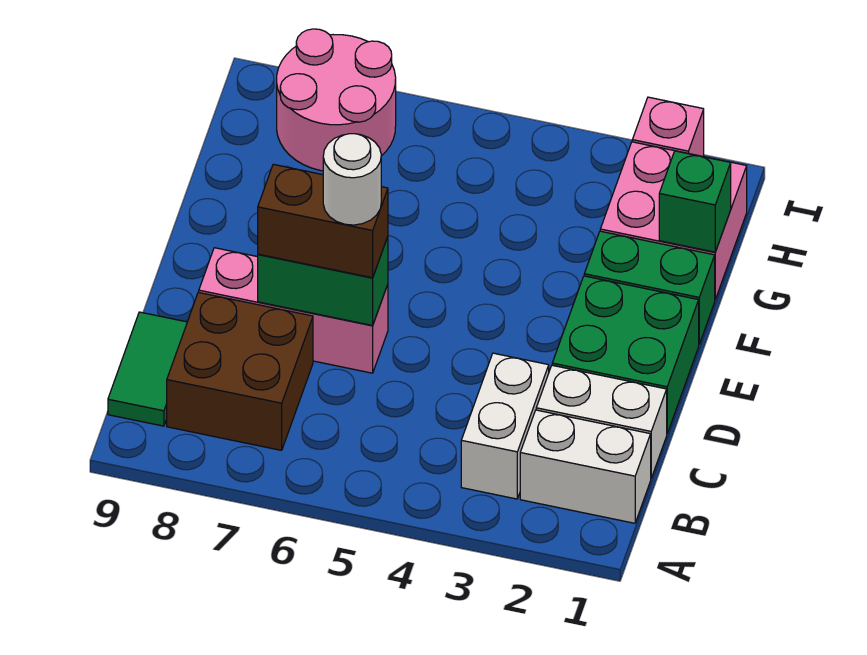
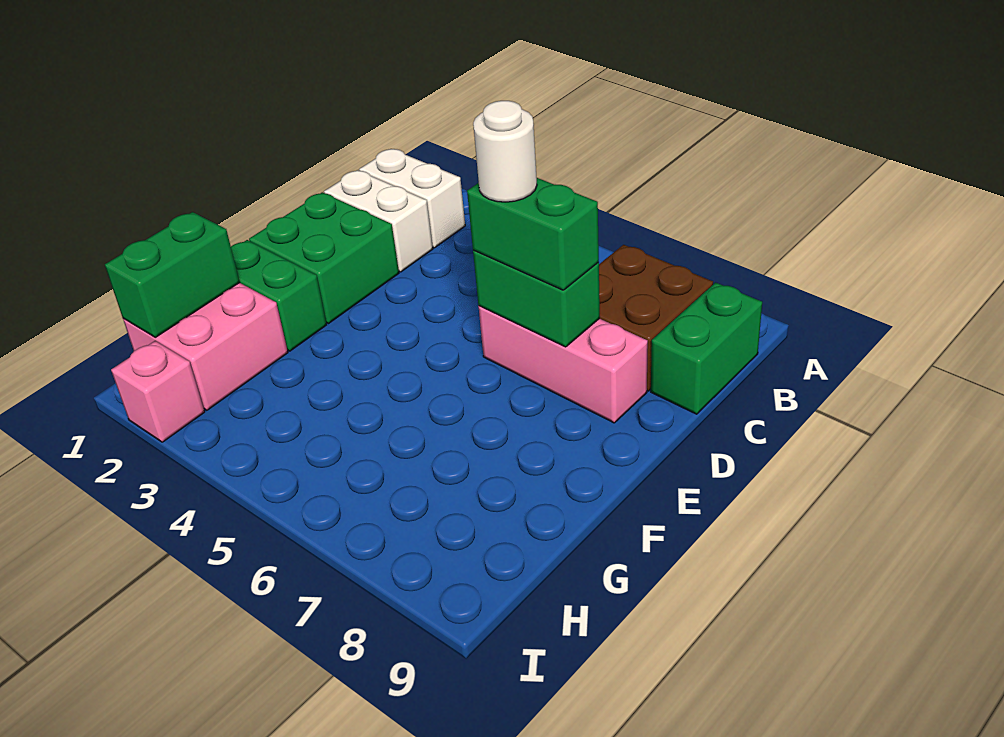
white 1x2 brick [461,353,549,499] -> none
green 1x2 tile [108,312,187,426] -> green 1x2 brick [651,283,762,414]
brown 1x2 brick [258,164,388,278] -> green 1x2 brick [467,178,599,290]
green 1x1 brick [659,151,731,252] -> green 1x2 brick [105,212,240,337]
pink 2x2 round brick [277,29,396,171] -> none

